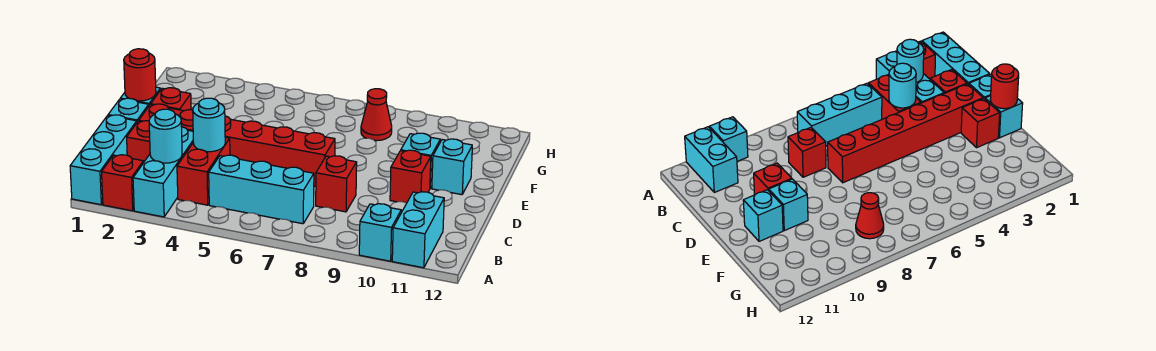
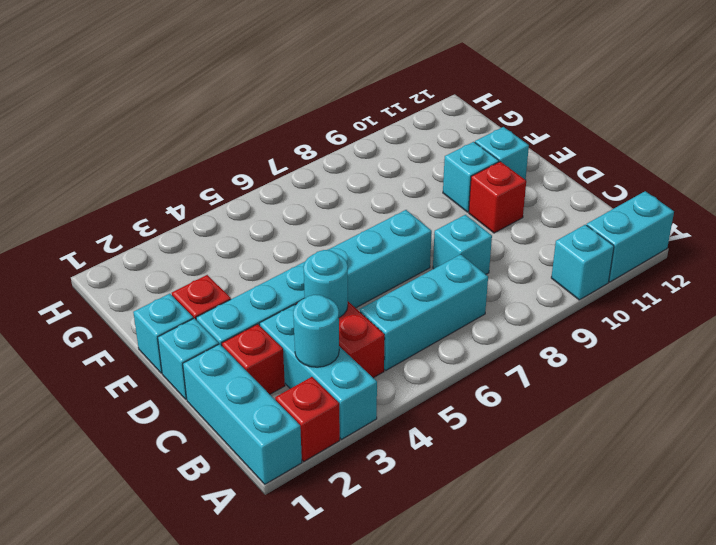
cyan 1x2 brick [392,192,444,268] -> cyan 1x2 brick turned to [587,191,674,282]
red 1x1 brick [316,156,357,212] -> cyan 1x1 brick [433,215,492,274]
red 1x6 brick [139,104,335,186] -> cyan 1x6 brick [196,210,432,346]
red 1x1 round brick [124,49,156,101] -> none
red 1x1 cone [361,89,392,141] -> none

